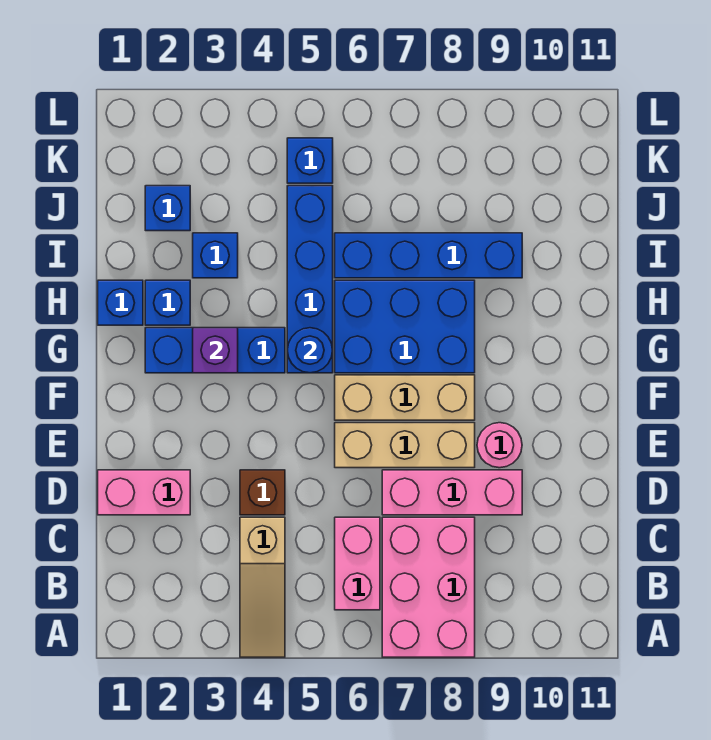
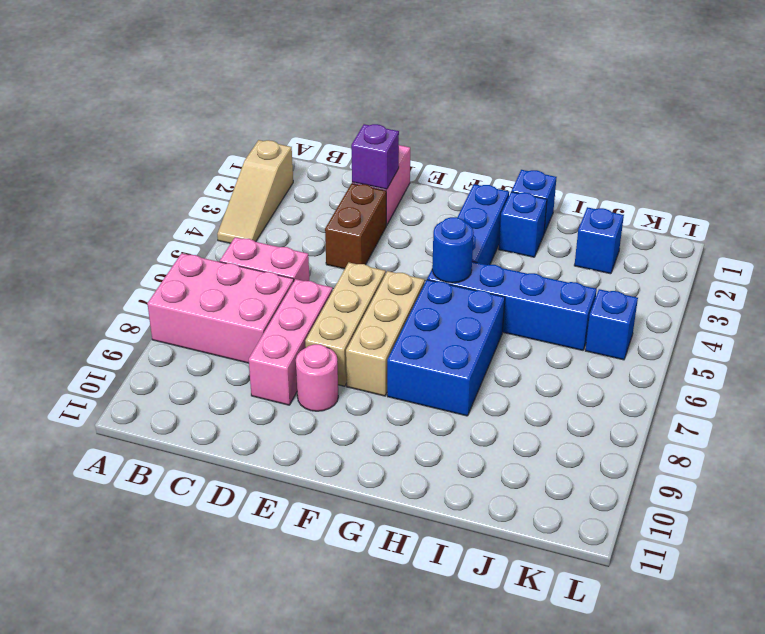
tan 1x3 slope [240,517,285,657] -> tan 1x3 slope turned to [217,140,293,244]
brown 1x1 brick [240,470,285,515] -> brown 1x2 brick [325,184,387,269]
purple 1x1 brick [193,328,238,373] -> purple 1x1 brick moved to [351,124,399,189]
blue 1x1 brick [193,233,238,278] -> none
blue 1x4 brick [335,233,522,278] -> none

